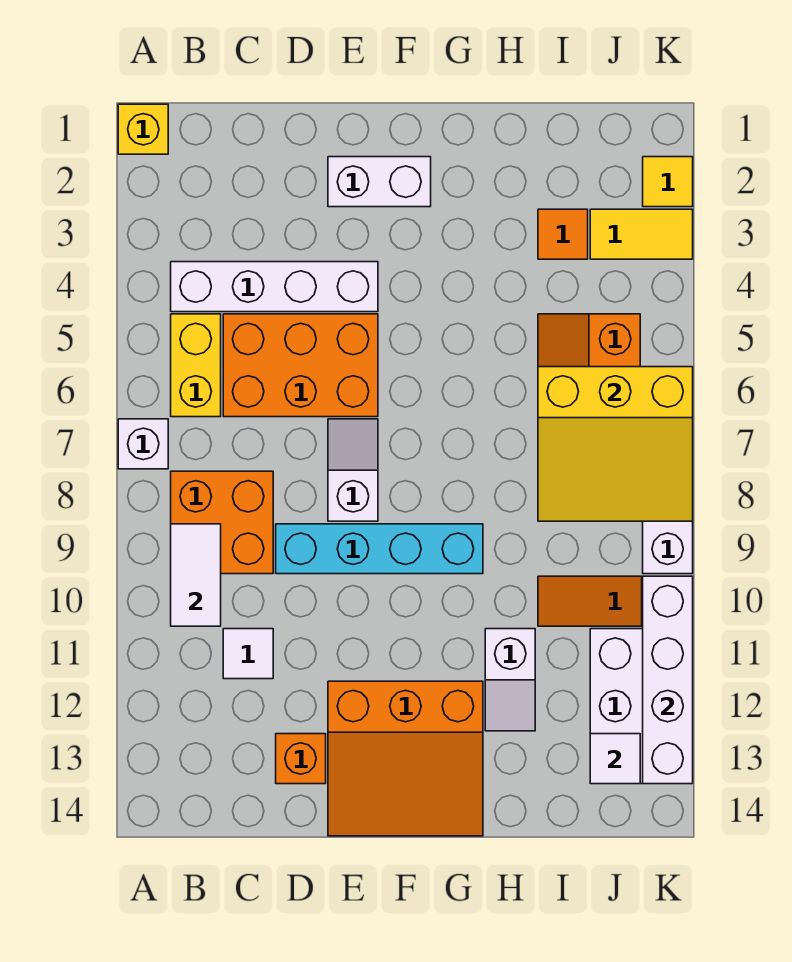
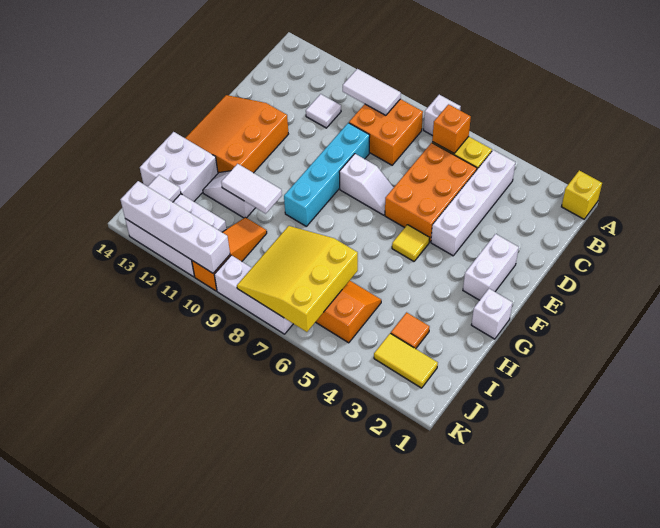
orange 1x1 brick [276,734,326,784] -> orange 1x1 brick moved to [432,104,471,153]
none -> white 1x1 brick [471,289,513,339]
none -> white 1x2 tile [221,164,282,214]
none -> white 2x2 brick [140,132,218,202]
yellow 1x2 tile [590,209,693,259] -> yellow 1x2 tile turned to [374,333,438,388]
yellow 1x1 tile [643,157,693,207] -> yellow 1x1 tile moved to [392,225,429,261]

